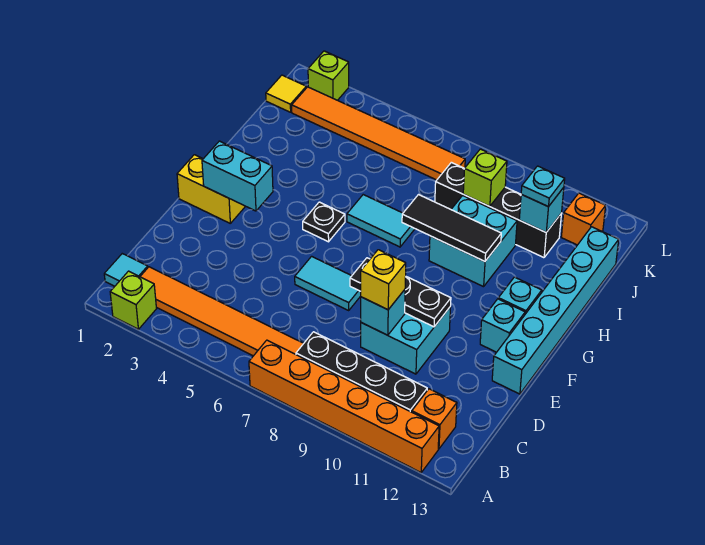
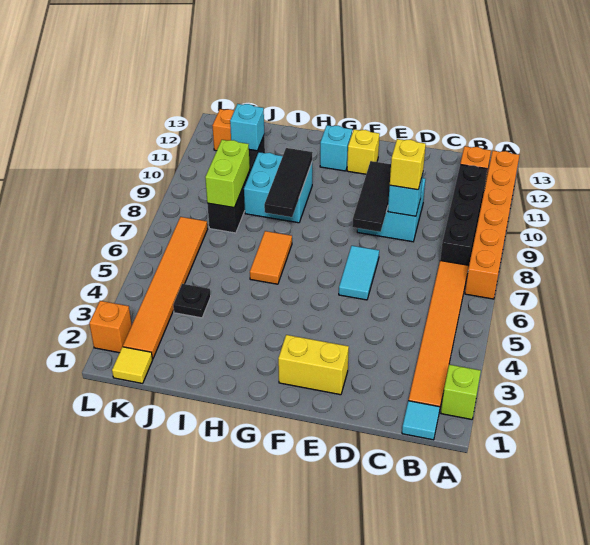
black 1x3 plate [350,258,451,327] -> black 1x3 tile [352,161,391,232]
cyan 1x6 brick [492,227,619,394] -> none
yellow 1x2 brick [177,155,245,223] -> yellow 1x2 brick turned to [278,335,349,395]
cyan 1x2 brick [202,141,273,211] -> none
cyan 1x1 brick [480,299,525,352] -> yellow 1x1 brick [347,129,380,174]
black 1x1 plate [303,202,345,242] -> black 1x1 plate moved to [173,284,211,318]
cyan 1x2 tile [347,195,415,247] -> orange 1x2 tile [250,231,292,284]
lime 1x1 brick [463,149,507,206] -> lime 1x2 brick [205,140,250,208]
cyan 1x1 plate [521,166,565,207] -> none
lime 1x1 brick [308,51,349,100] -> orange 1x1 brick [89,301,132,353]

